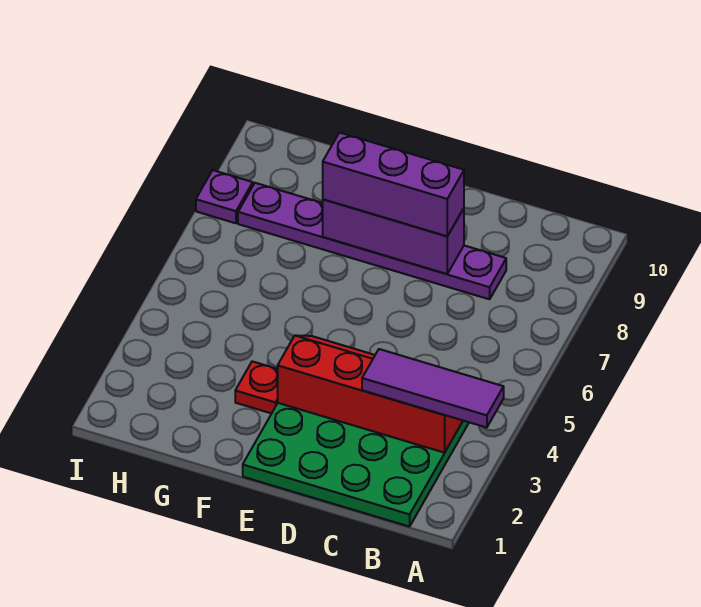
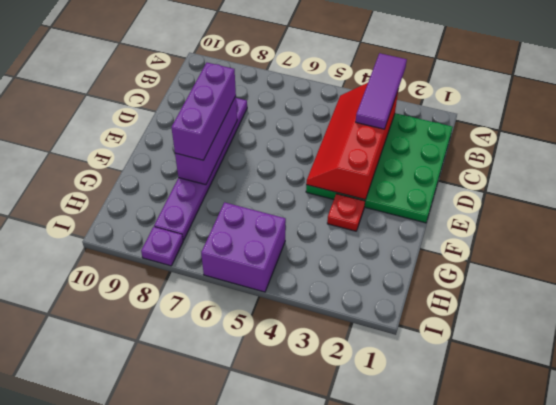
none -> purple 2x2 brick [201,202,286,292]

